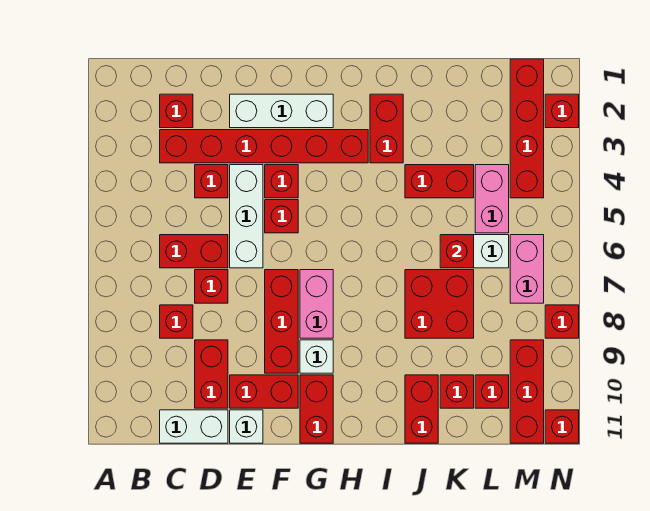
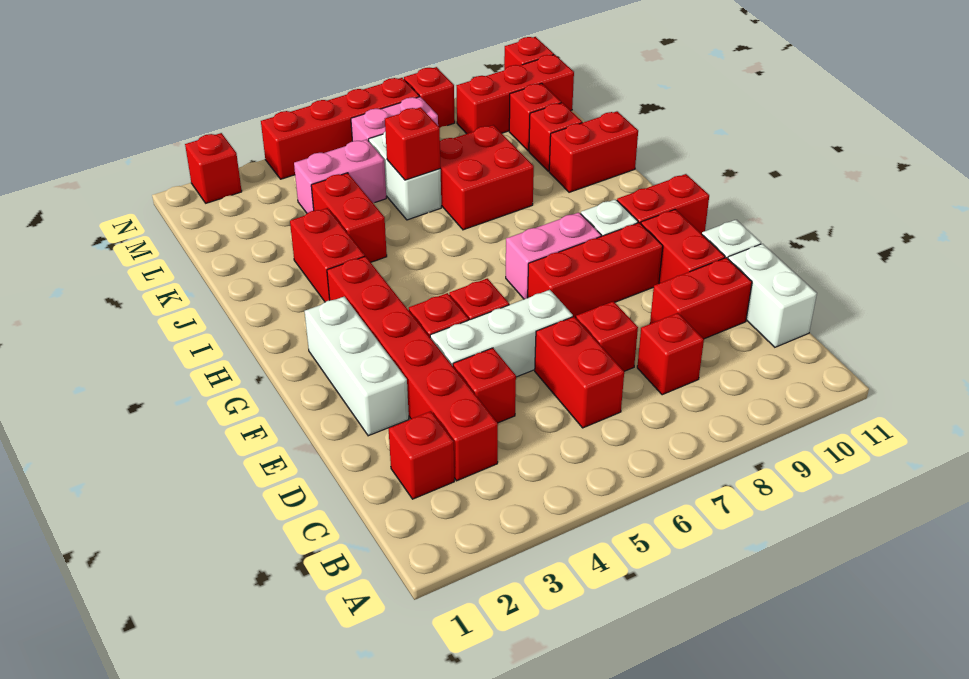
red 1x2 brick [370,94,403,163] -> red 1x2 brick turned to [290,208,365,302]
red 1x4 brick [510,59,544,198] -> red 1x4 brick moved to [261,78,419,179]

